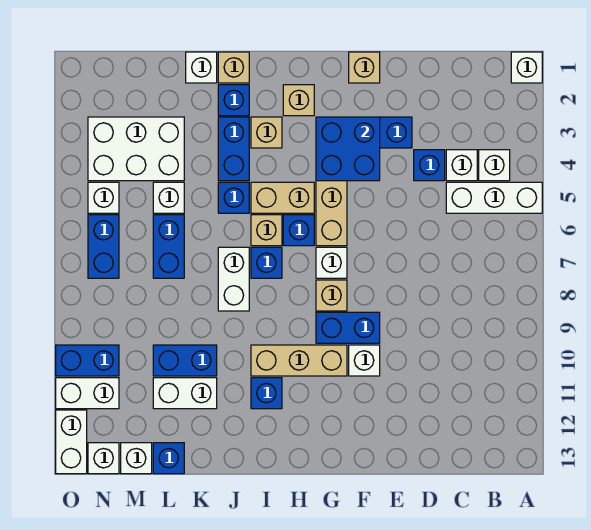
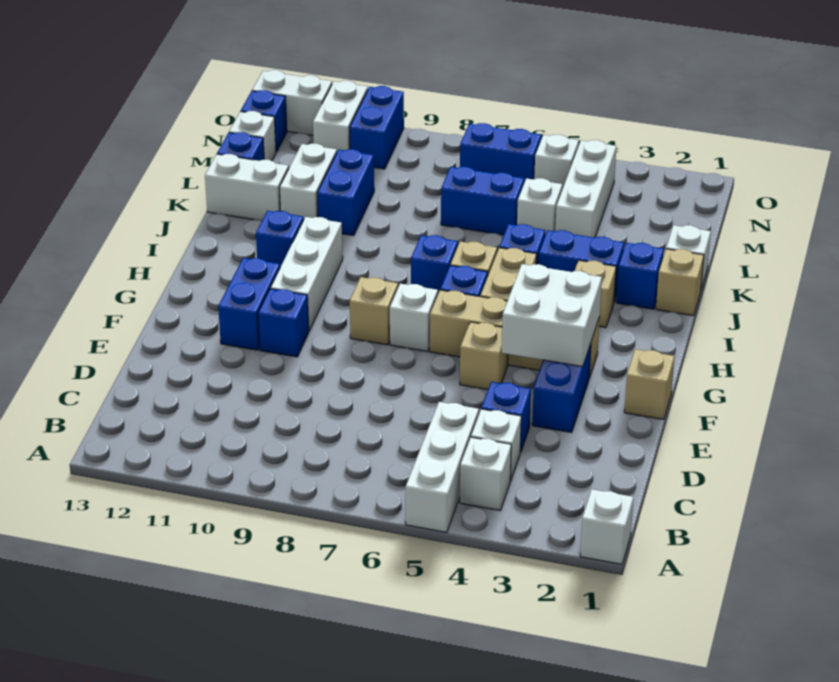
blue 2x2 brick [316,117,380,181] -> white 2x2 brick [502,264,602,367]
blue 1x2 brick [316,312,380,343] -> blue 1x2 brick moved to [218,258,280,350]
white 1x1 brick [349,345,380,376] -> blue 1x1 brick [258,289,309,357]
tan 1x3 brick [251,345,347,376] -> white 1x3 brick [270,217,343,331]
tan 1x1 brick [283,85,314,116] -> tan 1x1 brick moved to [460,322,508,390]
white 1x2 brick [218,247,249,311] -> white 1x2 brick moved to [205,154,289,221]
white 2x3 brick [88,117,184,181] -> white 1x3 brick [555,140,616,238]
white 1x1 brick [88,443,119,474] -> blue 1x1 brick [241,90,287,152]

